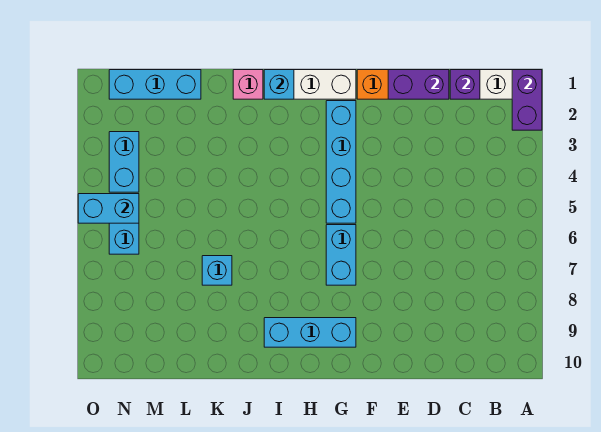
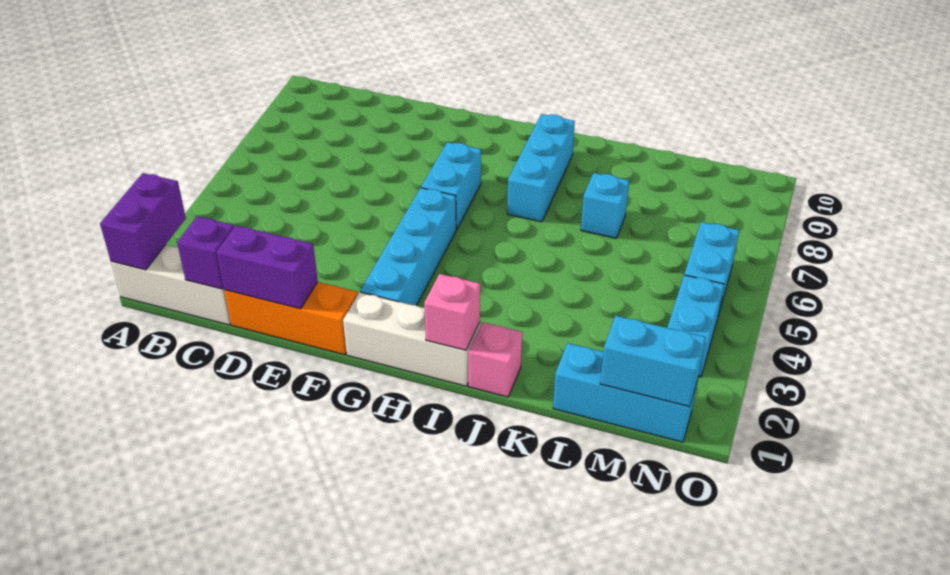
cyan 1x3 brick [264,318,356,347] -> cyan 1x3 brick turned to [507,114,575,222]
cyan 1x1 brick [264,70,294,99] -> pink 1x1 brick [424,274,480,350]
cyan 1x2 brick [78,194,139,223] -> cyan 1x2 brick moved to [600,316,706,407]

